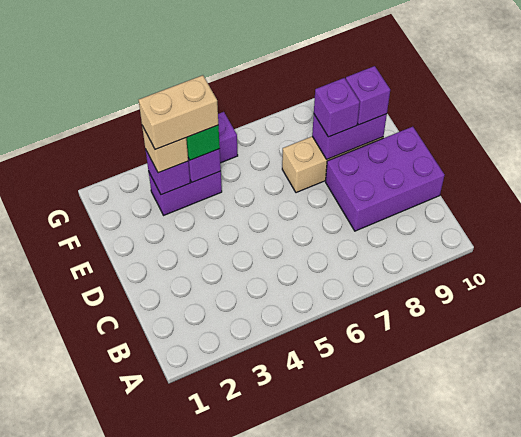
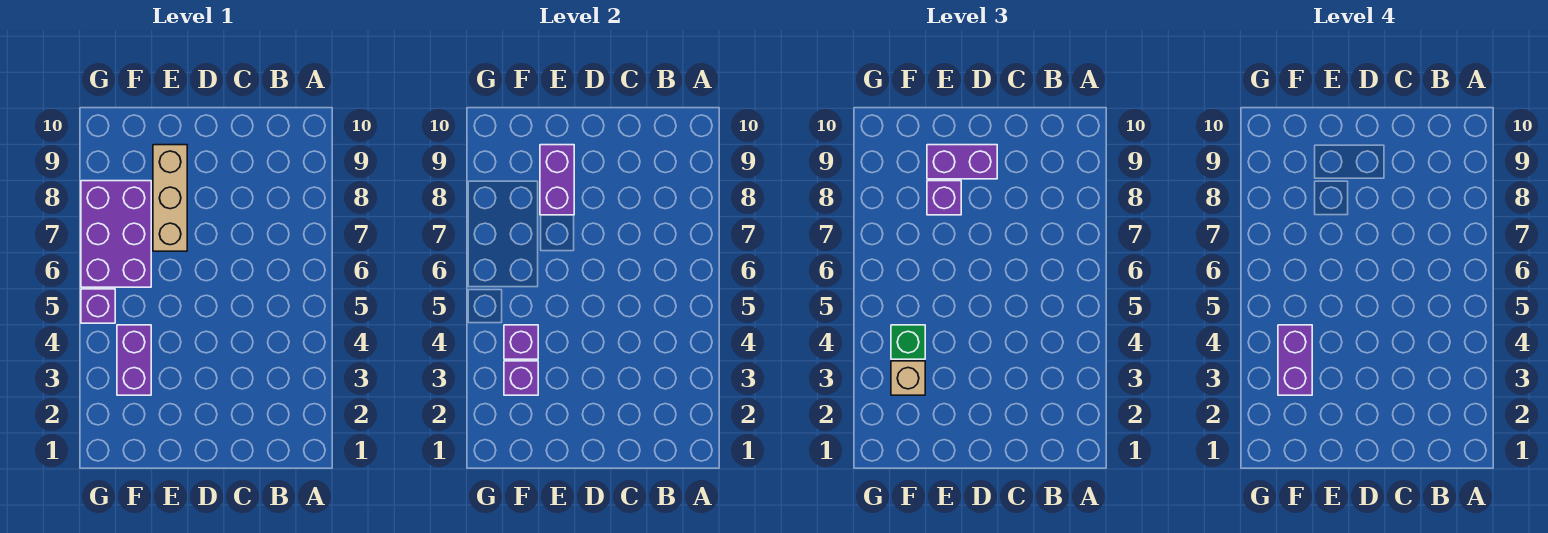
purple 2x3 brick [326,127,445,231] -> purple 2x3 brick moved to [81,181,151,287]
purple 1x1 brick [346,66,390,125] -> purple 1x2 brick [927,145,997,179]
tan 1x2 brick [139,75,218,150] -> purple 1x2 brick [1278,325,1312,395]

